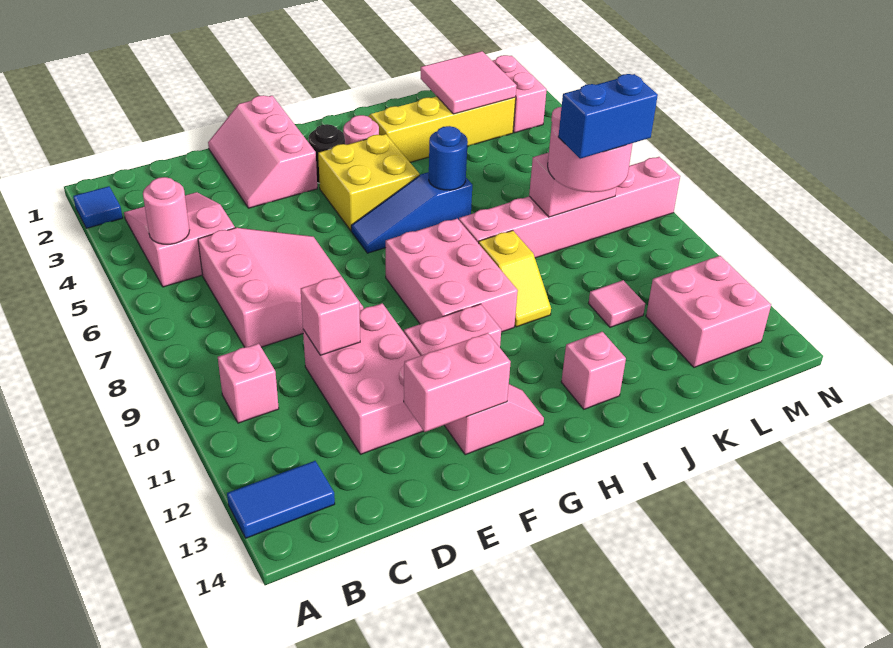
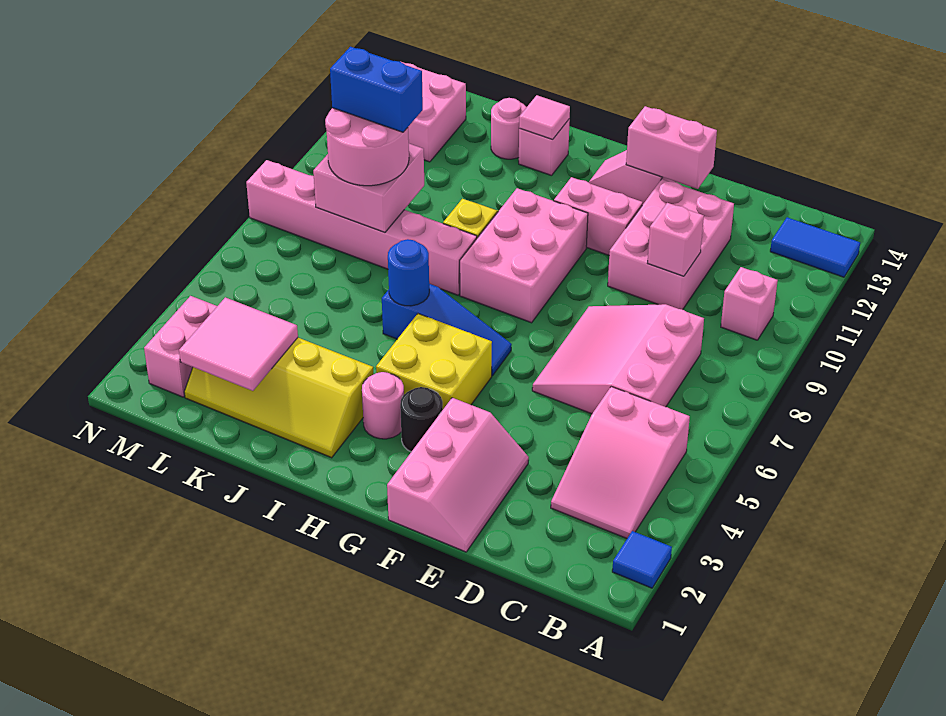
pink 1x1 round brick [143,177,189,244] -> pink 1x1 round brick moved to [491,98,527,159]
pink 1x2 brick [529,153,617,217] -> pink 2x2 brick [313,144,424,233]
pink 1x1 tile [589,280,645,327] -> pink 1x1 tile moved to [519,95,570,140]

